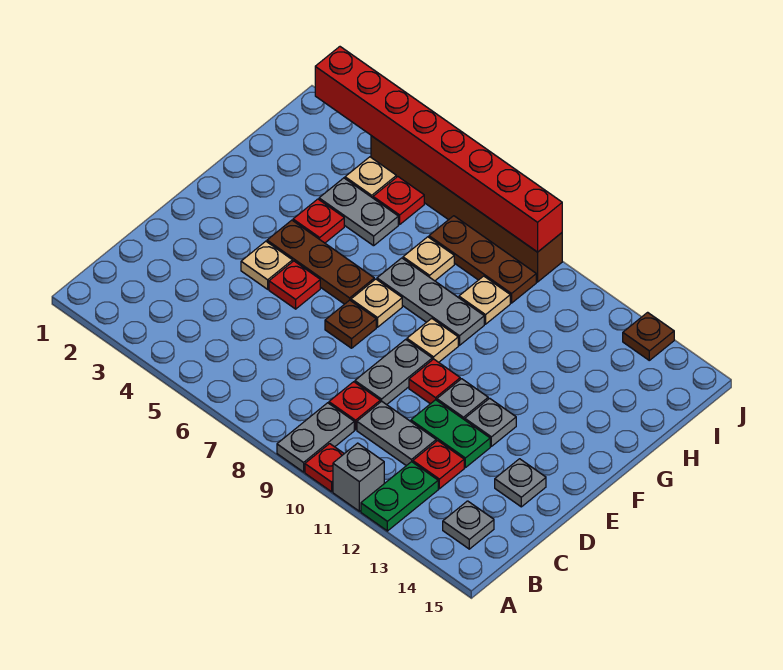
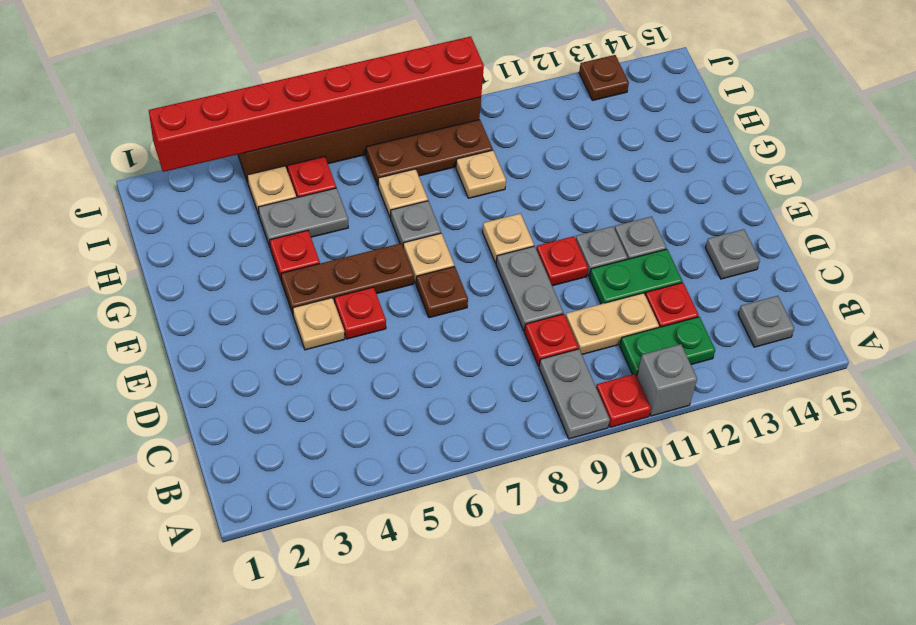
green 1x2 plate [361,462,438,531] -> green 1x2 plate turned to [620,317,715,375]
grey 1x2 plate [357,401,436,466] -> tan 1x2 plate [565,293,659,354]
grey 1x3 plate [377,258,484,345] -> grey 1x1 plate [391,201,441,245]

